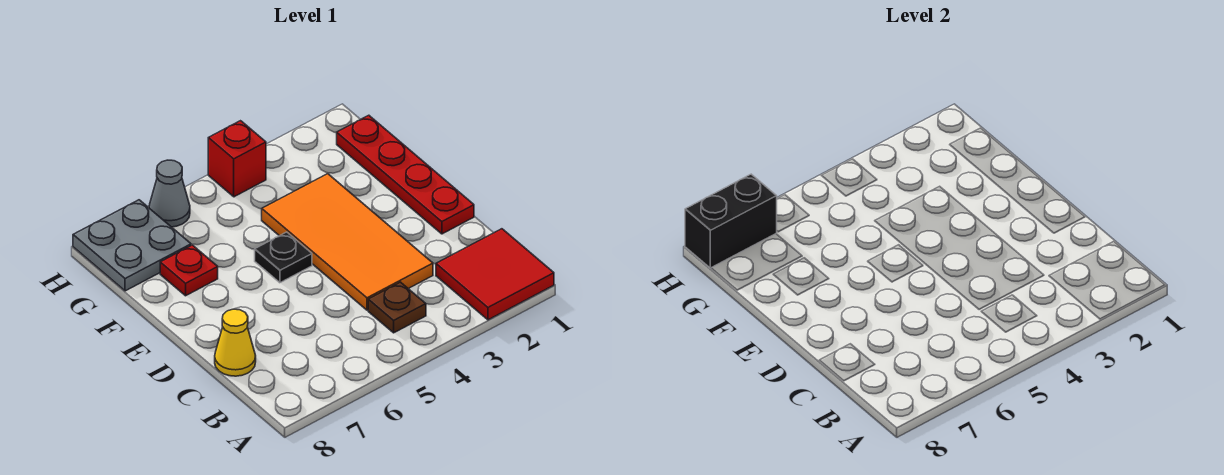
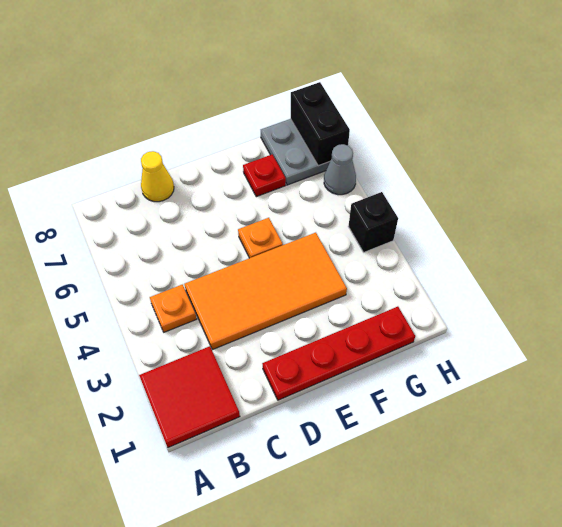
brown 1x1 plate [368,282,426,333] -> orange 1x1 plate [150,285,197,332]
black 1x1 plate [255,232,312,283] -> orange 1x1 plate [238,218,283,258]
red 1x1 brick [208,121,266,197] -> black 1x1 brick [348,192,398,252]

